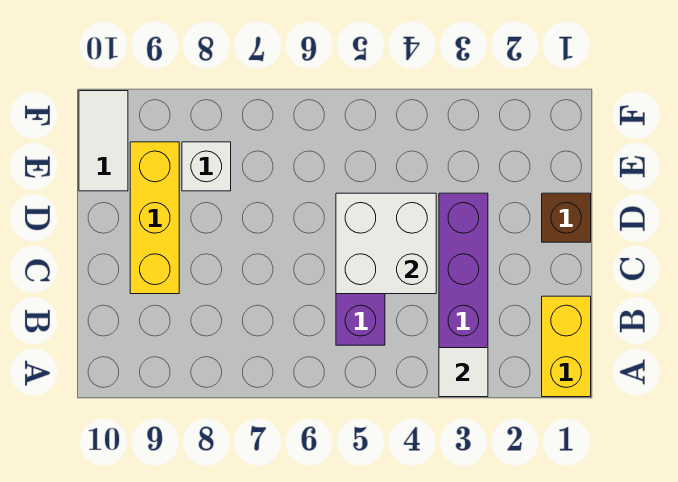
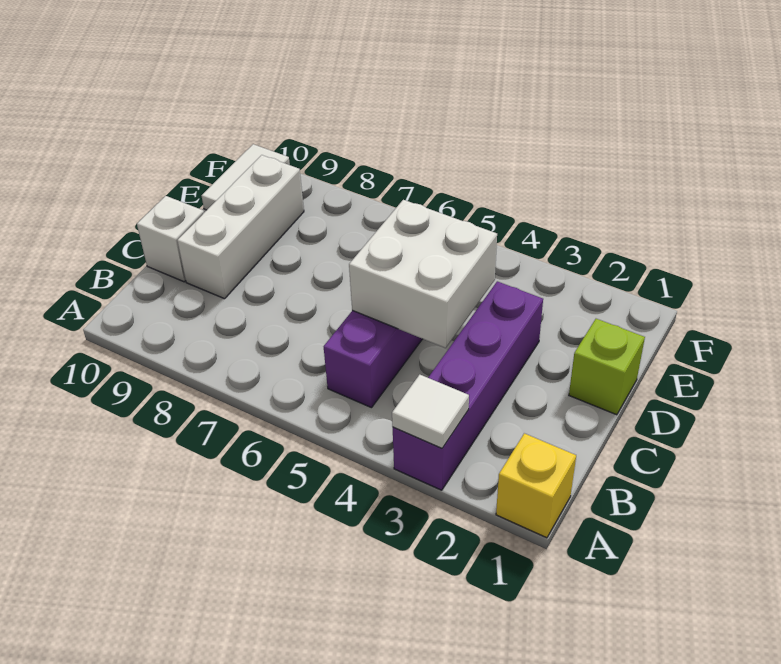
yellow 1x2 brick [542,296,591,397] -> yellow 1x1 brick [496,433,576,538]
yellow 1x3 brick [130,142,179,294] -> white 1x3 brick [177,155,304,299]
brown 1x1 brick [542,193,591,242] -> lime 1x1 brick [569,319,645,415]
white 1x1 brick [182,142,231,191] -> white 1x1 brick moved to [137,196,204,282]

